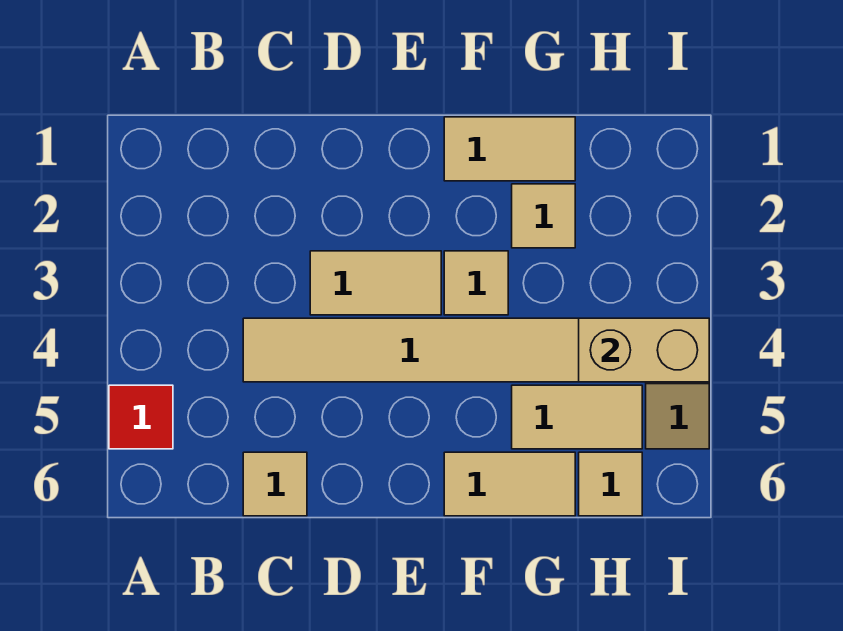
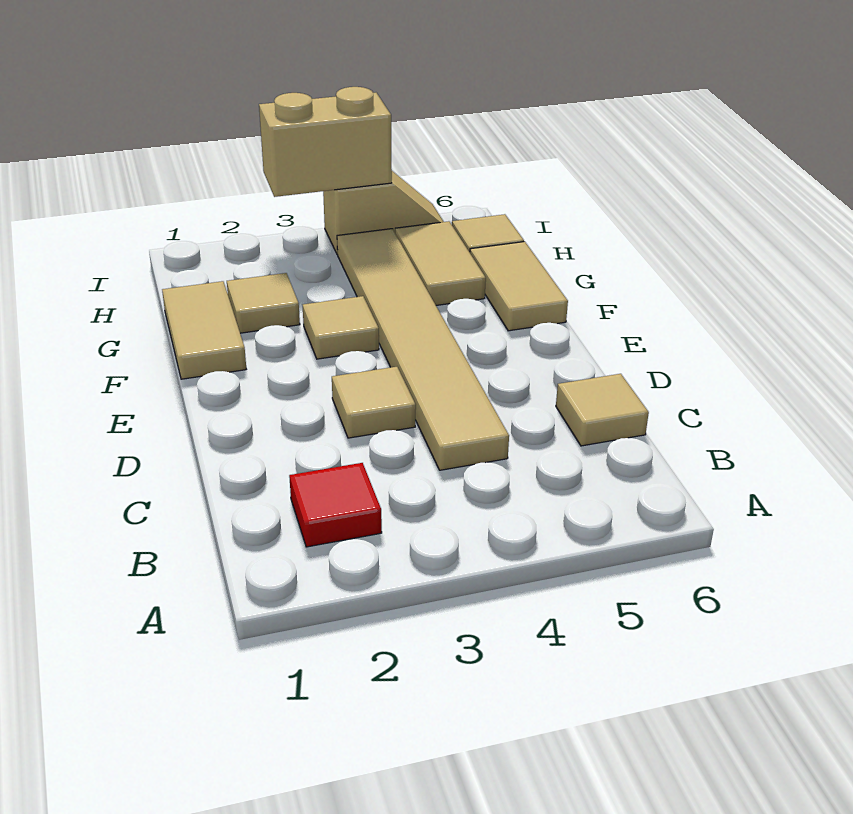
red 1x1 tile [109,385,173,449] -> red 1x1 tile moved to [289,463,382,547]
tan 1x2 tile [310,251,441,315] -> tan 1x1 tile [332,367,416,438]
tan 1x2 brick [579,318,709,382] -> tan 1x2 brick turned to [259,87,392,197]

